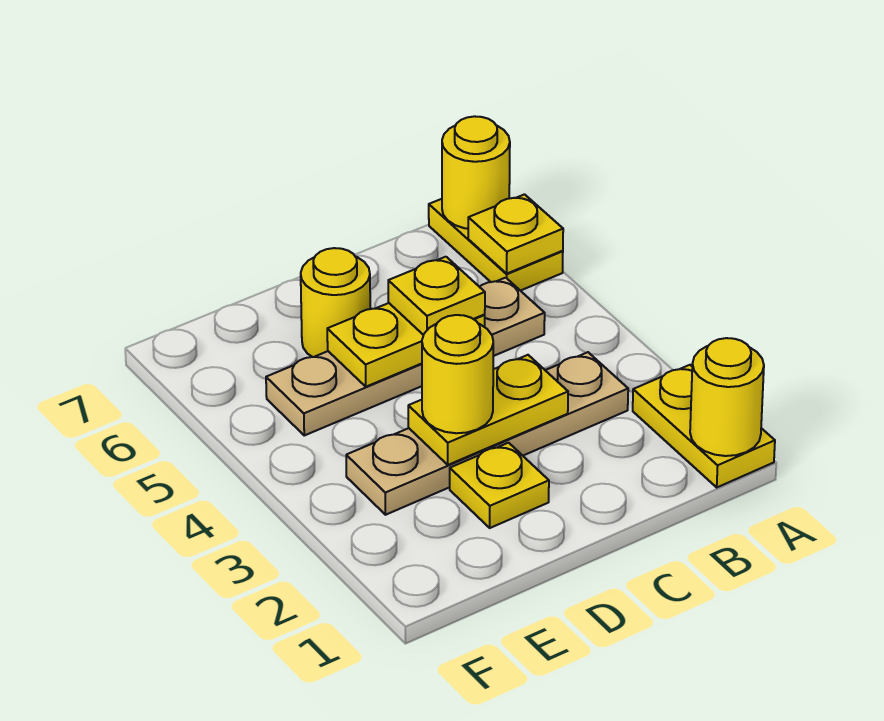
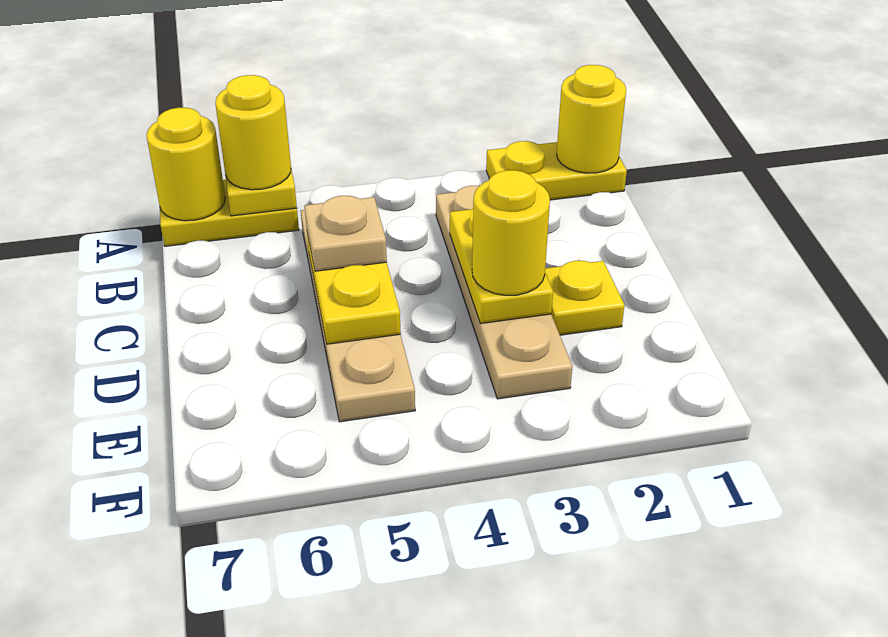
yellow 1x1 plate [388,257,485,335] -> tan 1x1 plate [305,196,387,271]
yellow 1x1 round brick [301,248,370,357] -> yellow 1x1 round brick moved to [215,75,291,190]

